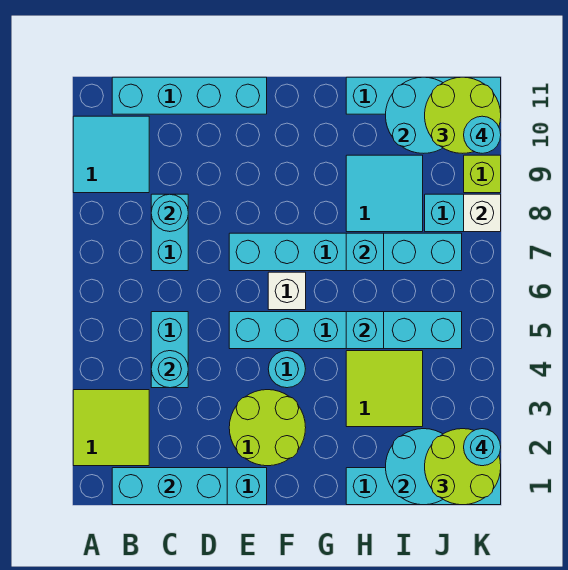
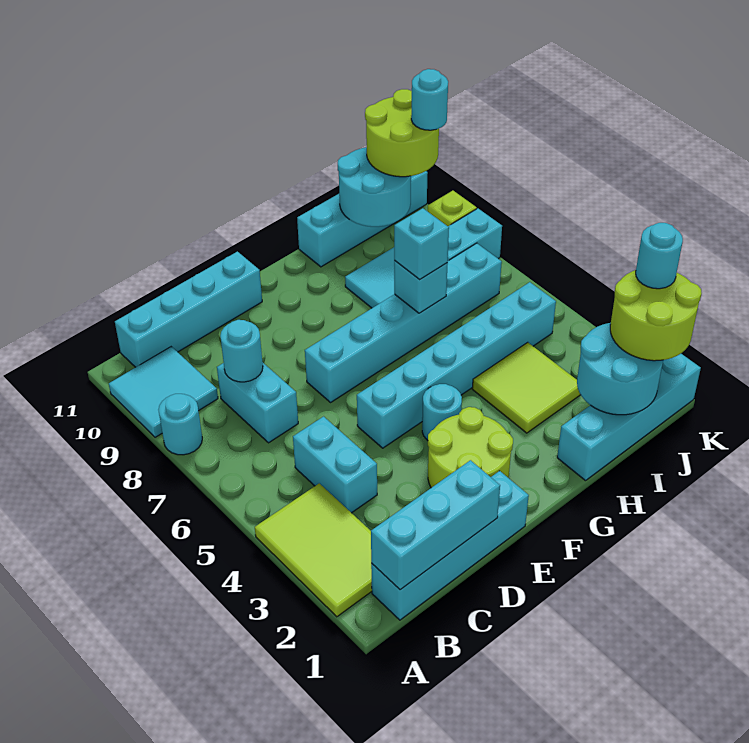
lime 2x2 tile [73,390,149,466] -> lime 2x3 tile [255,483,372,617]
cyan 1x1 round brick [151,351,188,388] -> cyan 1x1 round brick moved to [158,394,202,455]
white 1x1 brick [268,272,306,310] -> none
cyan 1x1 brick [346,312,384,349] -> cyan 1x1 brick moved to [394,208,449,280]
white 1x1 brick [464,194,501,232] -> none

